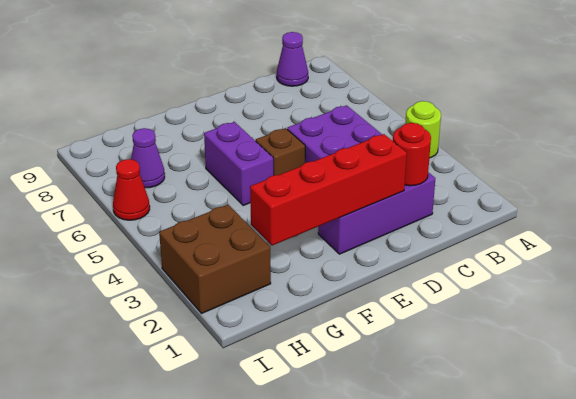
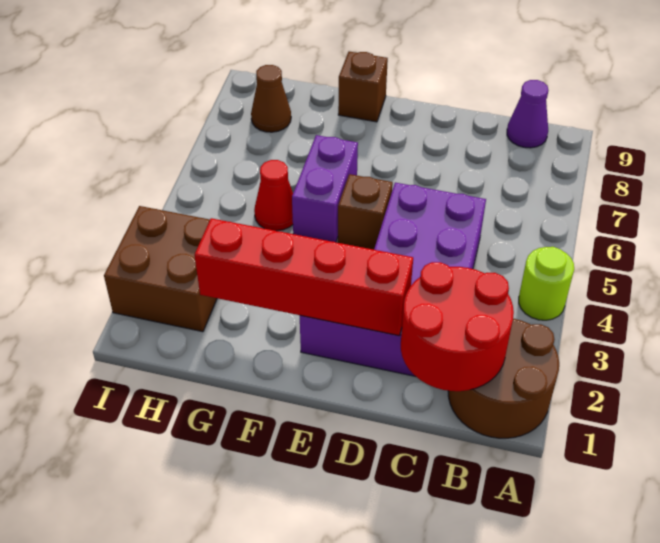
none -> brown 2x2 round brick [448,319,559,438]
red 1x1 round brick [393,123,431,186] -> red 2x2 round brick [401,262,514,391]
none -> brown 1x1 brick [338,52,388,122]
purple 1x1 cone [131,128,165,188] -> none
none -> brown 1x1 cone [251,65,291,132]
red 1x1 cone [113,159,150,220] -> red 1x1 cone moved to [254,160,293,231]

